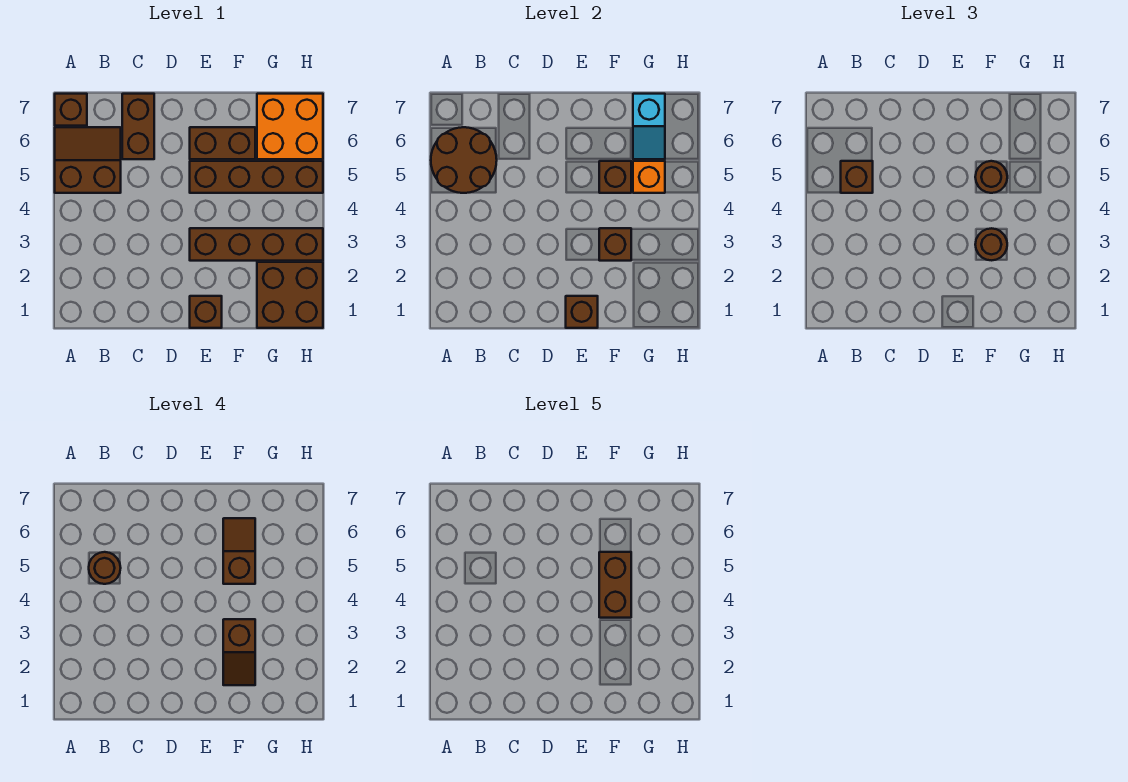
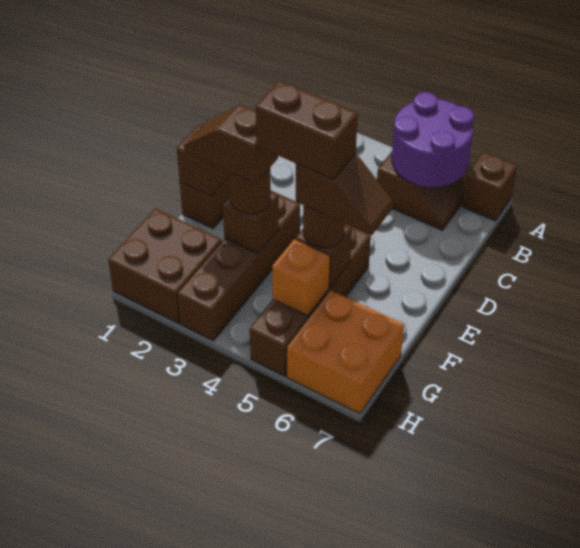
brown 2x2 round brick [431,127,497,193] -> purple 2x2 round brick [392,92,474,187]
brown 1x1 brick [841,161,873,193] -> none
brown 1x1 round brick [89,552,121,584] -> none
brown 1x2 brick [122,94,154,159] -> none
brown 1x2 brick [190,127,255,159] -> none
cyan 1x2 slope [633,94,665,159] -> none

